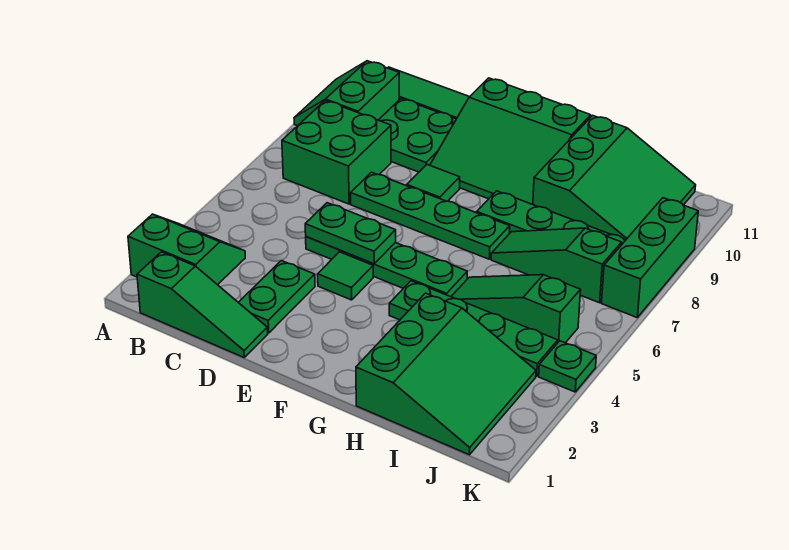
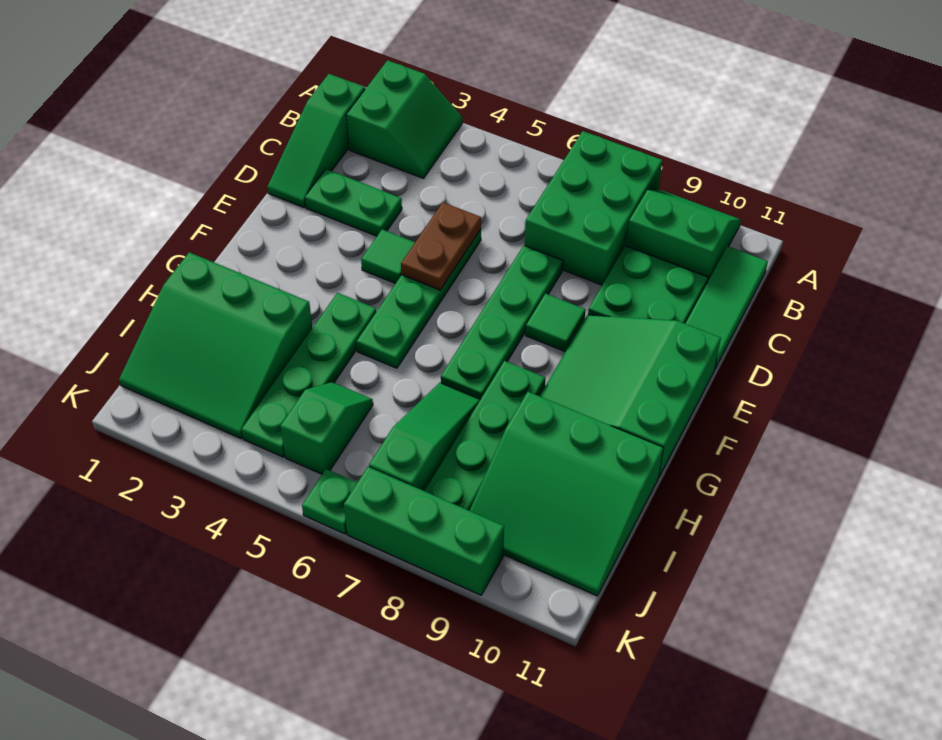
green 2x2 brick [282,100,391,204] -> green 2x3 brick [525,131,662,285]
green 1x2 plate [305,203,396,264] -> brown 1x2 plate [401,203,481,290]
green 1x3 slope [451,275,581,343] -> green 1x2 slope [280,382,373,474]
green 1x1 plate [539,341,596,392] -> green 1x1 plate moved to [302,469,357,534]

